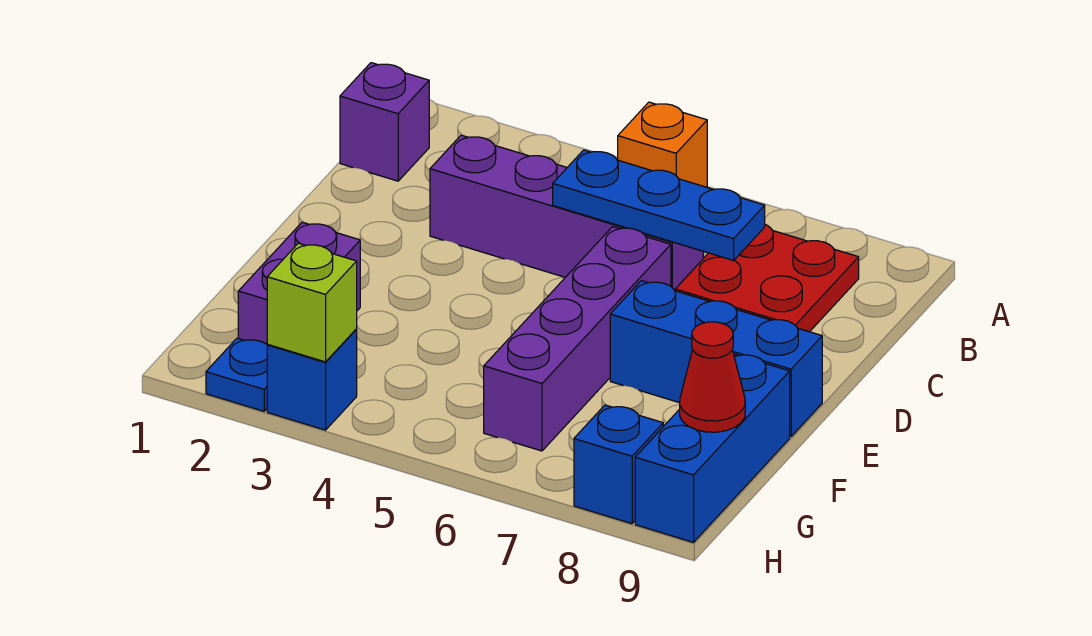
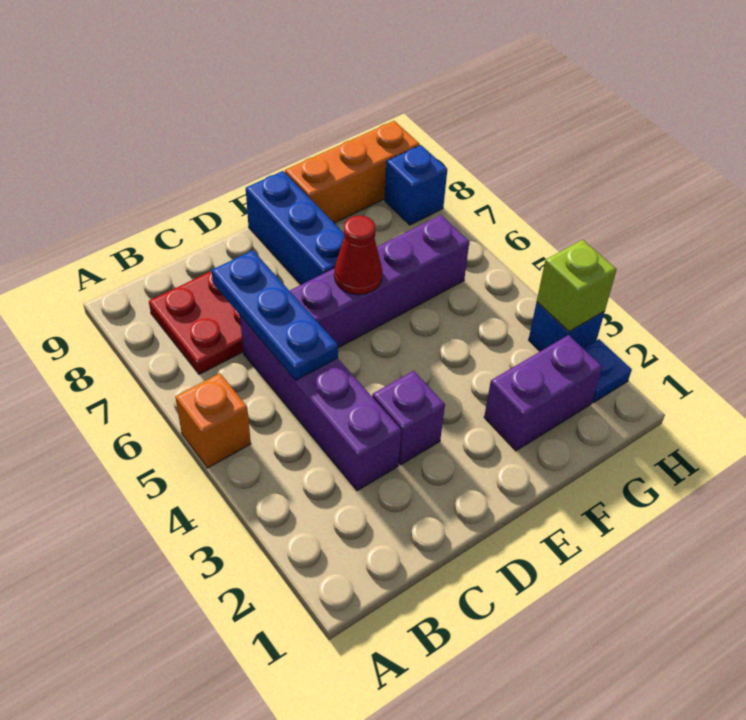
purple 1x1 brick [340,63,429,181] -> purple 1x1 brick moved to [372,371,445,465]
blue 1x3 brick [635,354,790,542] -> orange 1x3 brick [285,121,420,223]
red 1x1 cone [680,322,745,432] -> red 1x1 cone moved to [334,216,382,295]

